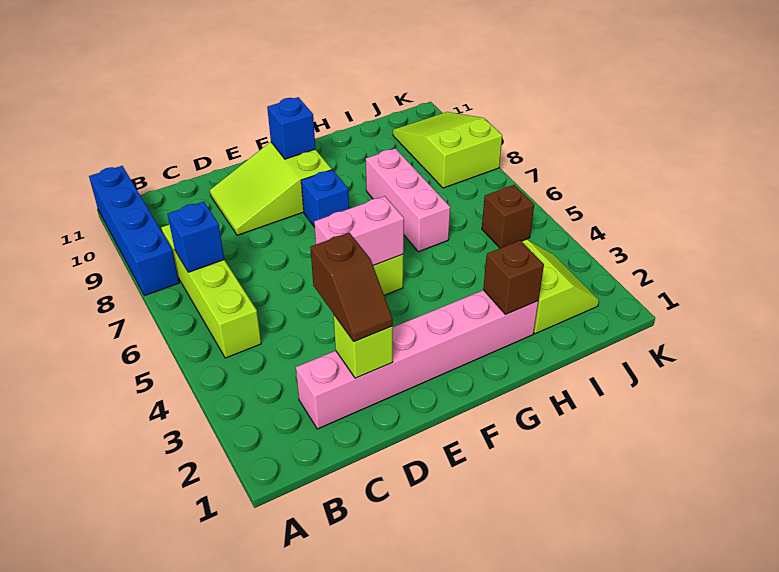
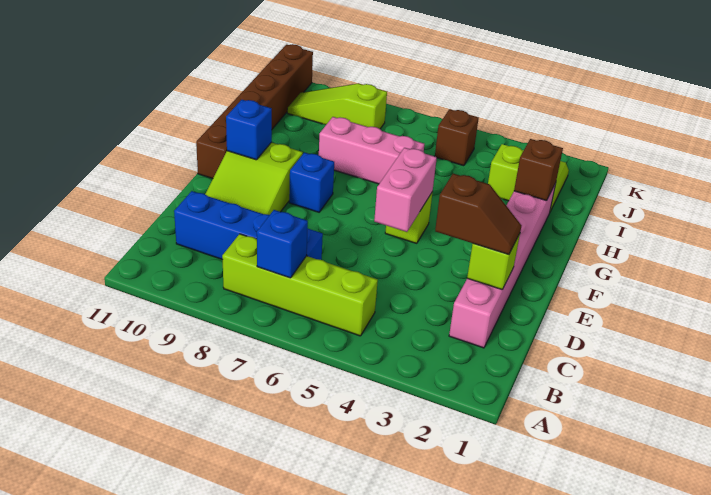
blue 1x4 brick [89,166,179,296] -> blue 1x4 brick moved to [174,191,323,260]
none -> brown 1x6 brick [196,44,313,179]
lime 2x3 slope [393,112,502,188] -> lime 1x3 slope [287,83,387,129]

